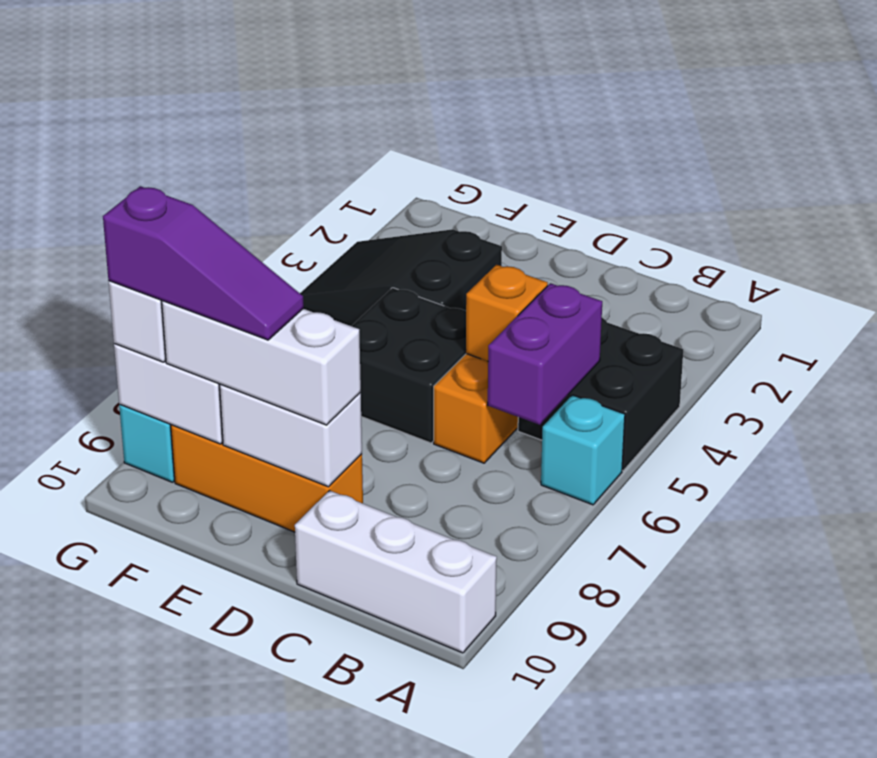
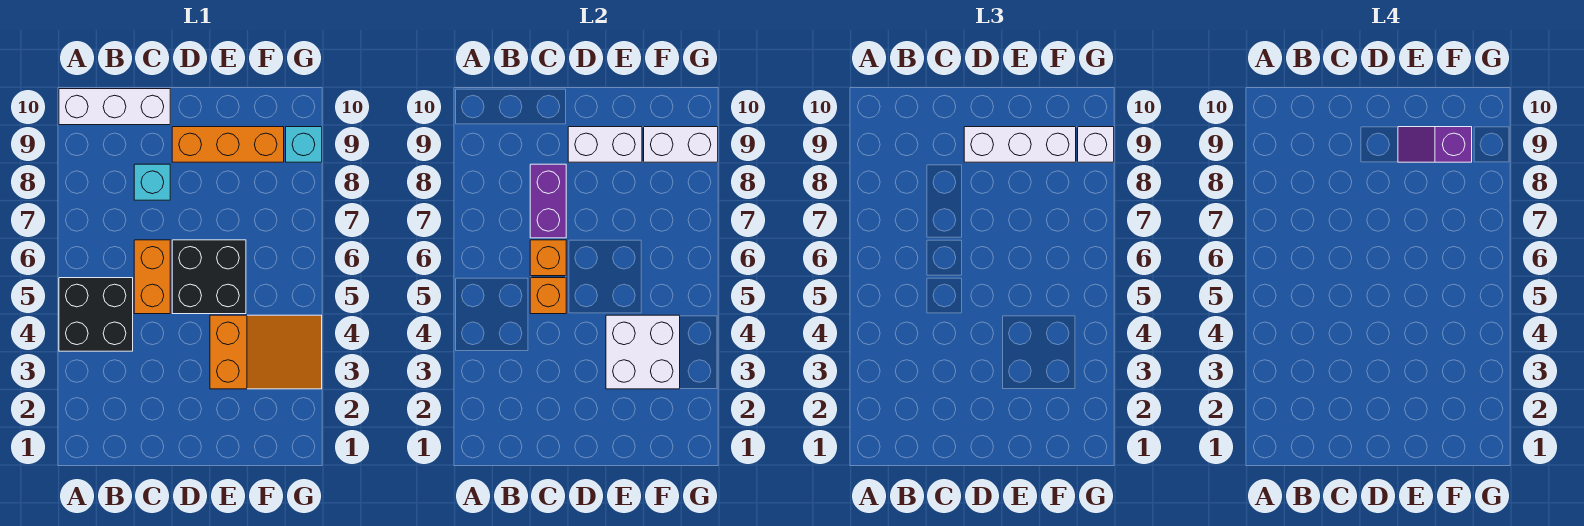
cyan 1x1 brick [541,395,625,505] -> cyan 1x1 brick moved to [134,164,170,200]
purple 1x2 brick [488,283,602,425] -> purple 1x2 brick moved to [530,164,566,238]
none -> orange 1x1 brick [530,240,566,276]
black 2x3 slope [300,229,502,326] -> orange 2x3 slope [210,315,322,389]
none -> white 2x2 brick [606,315,680,389]
purple 1x3 slope [103,186,304,340] -> purple 1x2 slope [1398,127,1472,162]

